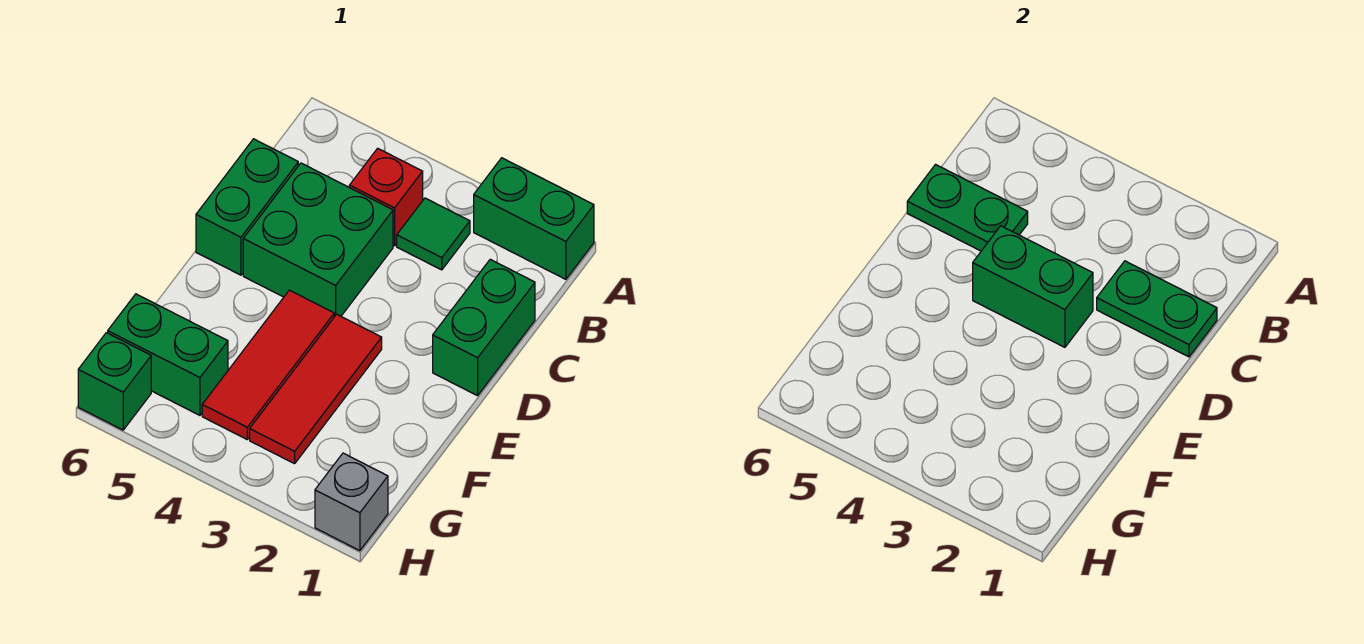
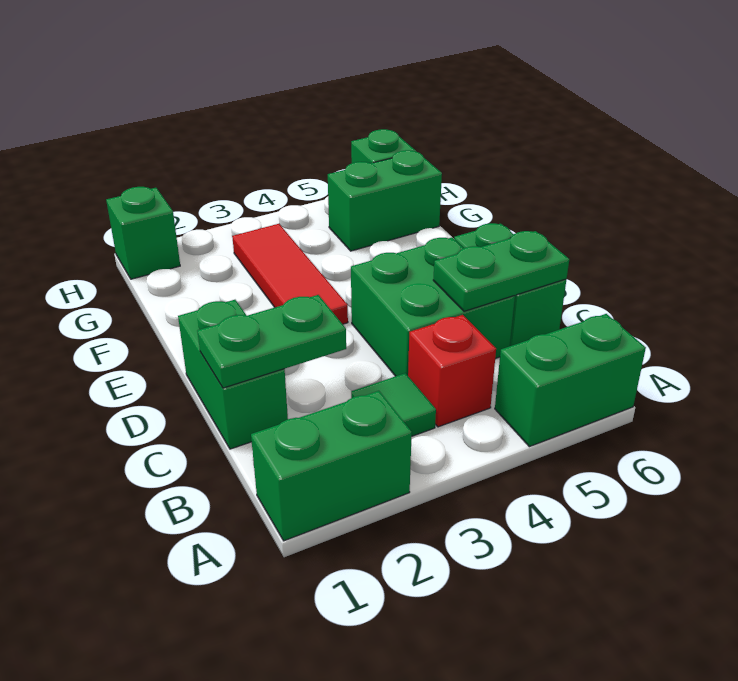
green 1x2 brick [973,226,1093,347] -> green 1x2 brick moved to [495,314,646,447]
red 1x3 tile [202,290,334,439] -> none
grey 1x1 brick [315,453,388,551] -> green 1x1 brick [106,187,180,279]

